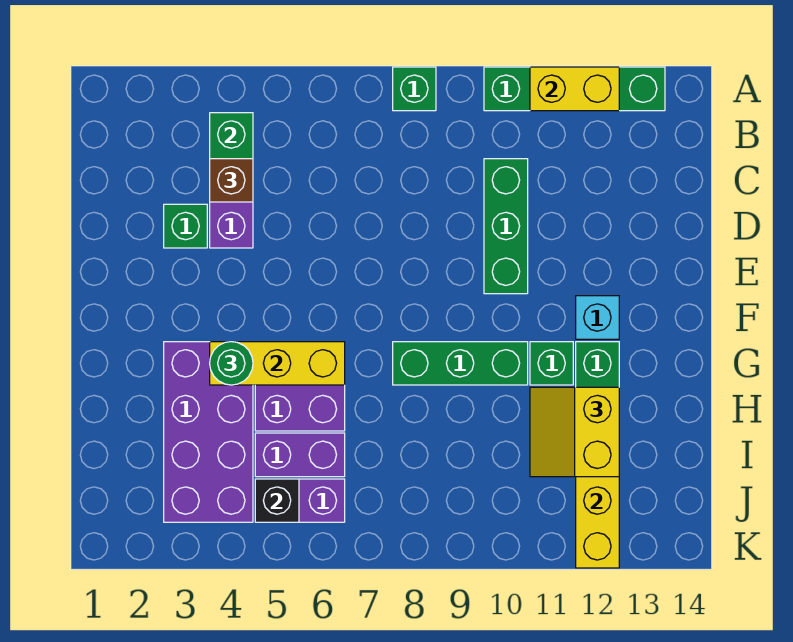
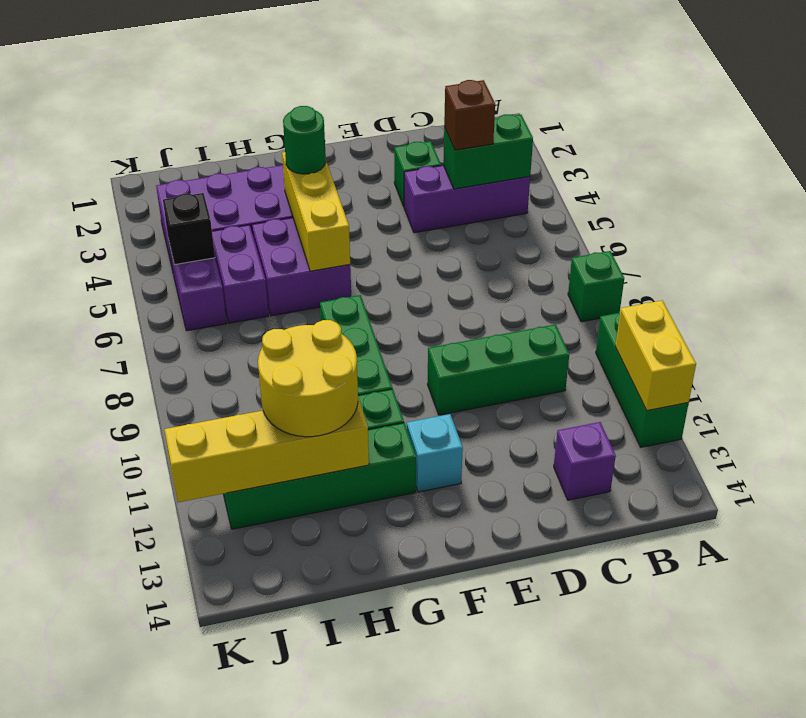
green 1x4 brick [484,67,665,111] -> green 1x3 brick [596,313,689,447]
none -> purple 1x1 brick [554,422,616,500]
yellow 2x2 slope [530,387,619,477] -> yellow 2x2 round brick [258,320,358,437]

